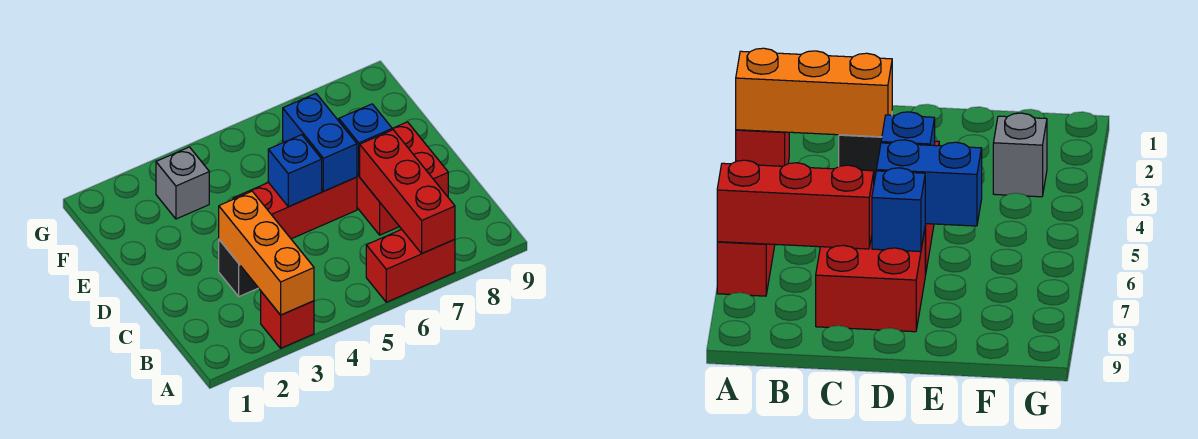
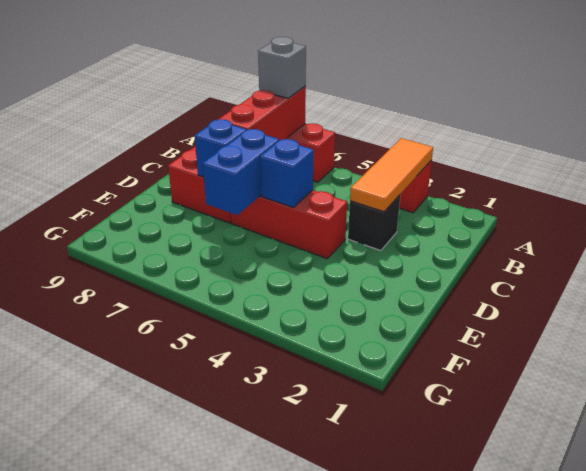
orange 1x3 brick [219,191,314,315] -> orange 1x3 tile [350,138,433,212]
grey 1x1 brick [156,147,209,219] -> grey 1x1 brick moved to [258,37,306,98]

